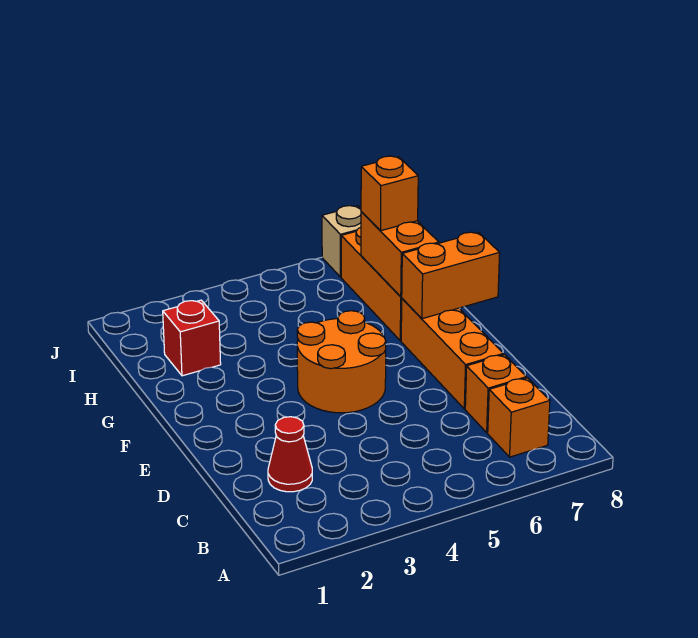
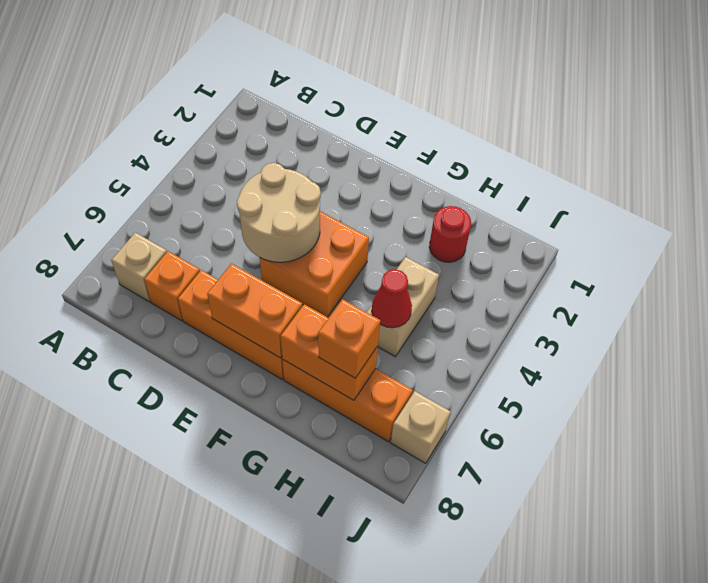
orange 1x1 brick [488,378,550,457] -> tan 1x1 brick [111,232,167,302]
red 1x1 cone [268,417,312,492] -> red 1x1 cone moved to [372,269,412,328]
none -> tan 2x2 round brick [237,163,321,262]
orange 2x2 round brick [297,311,386,413] -> orange 2x2 brick [260,211,369,317]
orange 1x2 brick [402,232,500,319] -> orange 1x2 brick turned to [207,264,302,358]
red 1x1 brick [163,300,221,376] -> red 1x1 round brick [429,206,471,262]
none -> tan 1x2 brick [367,257,439,357]

